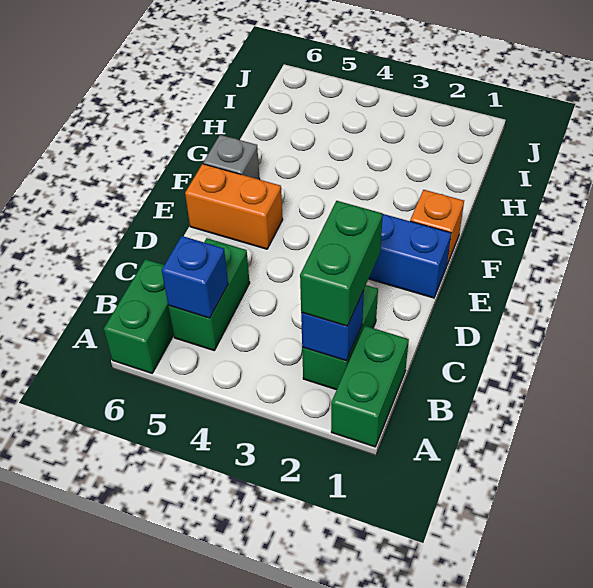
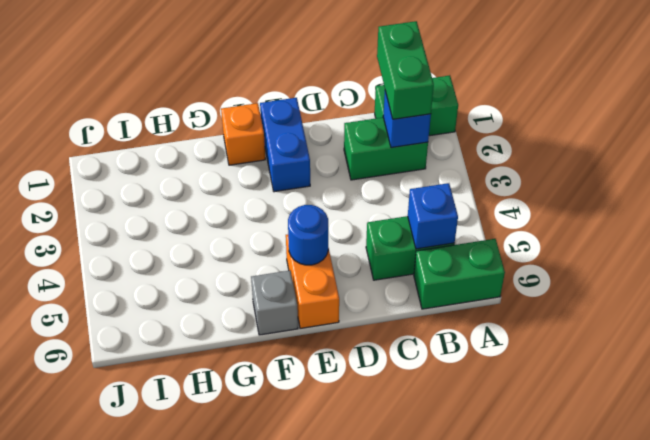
green 1x2 brick [300,201,383,326] -> green 1x2 brick turned to [377,21,434,119]
none -> blue 1x1 round brick [288,205,328,265]

